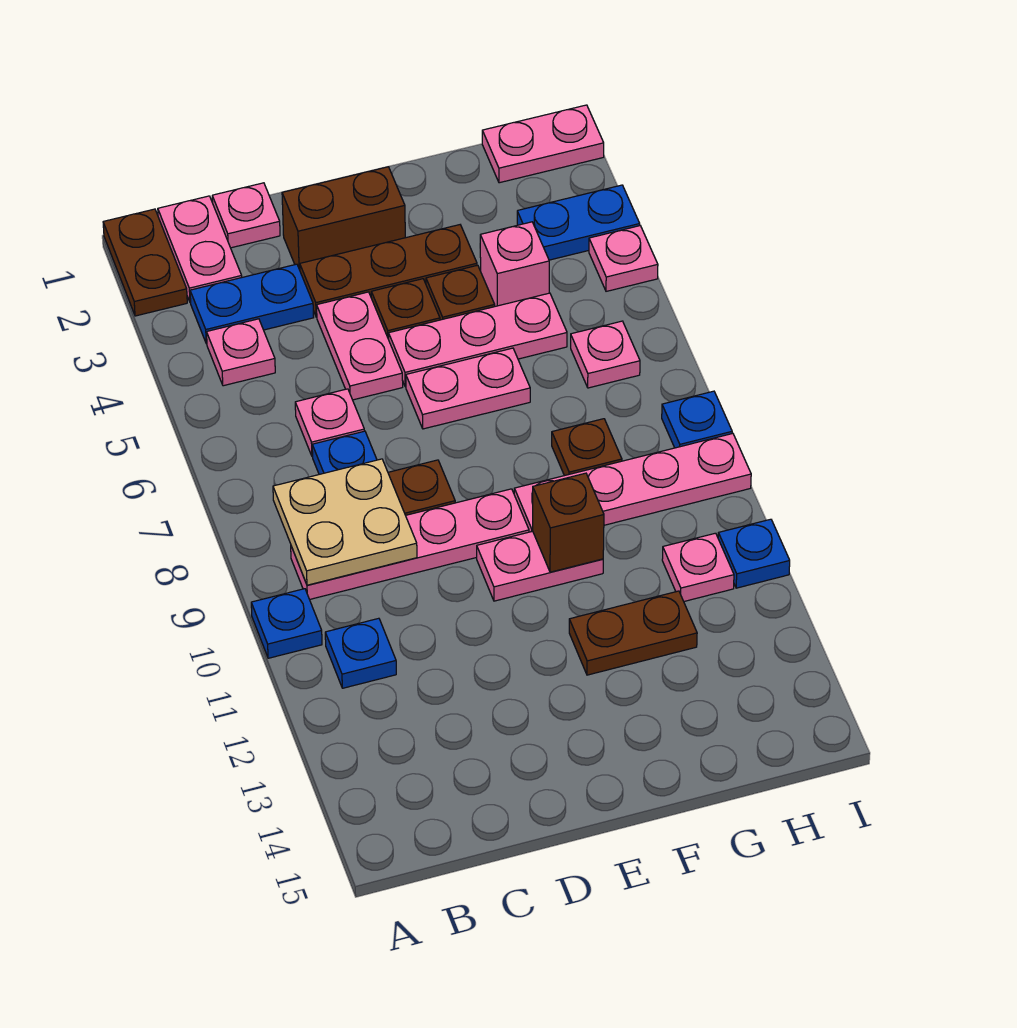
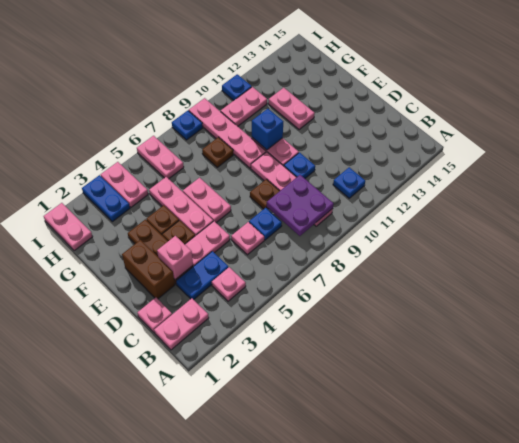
brown 1x2 plate [103,209,187,316] -> none
blue 1x1 plate [251,589,322,658] -> blue 1x1 plate moved to [284,153,315,178]
blue 1x2 plate [190,264,314,344] -> blue 1x2 plate turned to [176,251,228,300]
tan 2x2 plate [273,459,417,585] -> purple 2x2 plate [267,175,334,236]
brown 1x1 brick [533,473,604,572] -> blue 1x1 brick [252,109,283,150]
brown 1x2 plate [569,591,697,675] -> pink 1x2 plate [268,88,315,130]
pink 1x1 brick [480,222,549,306] -> pink 1x1 brick moved to [157,236,193,280]
pink 1x1 plate [571,321,640,388] -> pink 1x2 plate [137,136,184,179]
pink 1x1 plate [662,533,734,601] -> pink 1x2 plate [221,87,267,126]
pink 1x1 plate [589,226,658,291] -> pink 1x2 plate [101,162,148,207]

